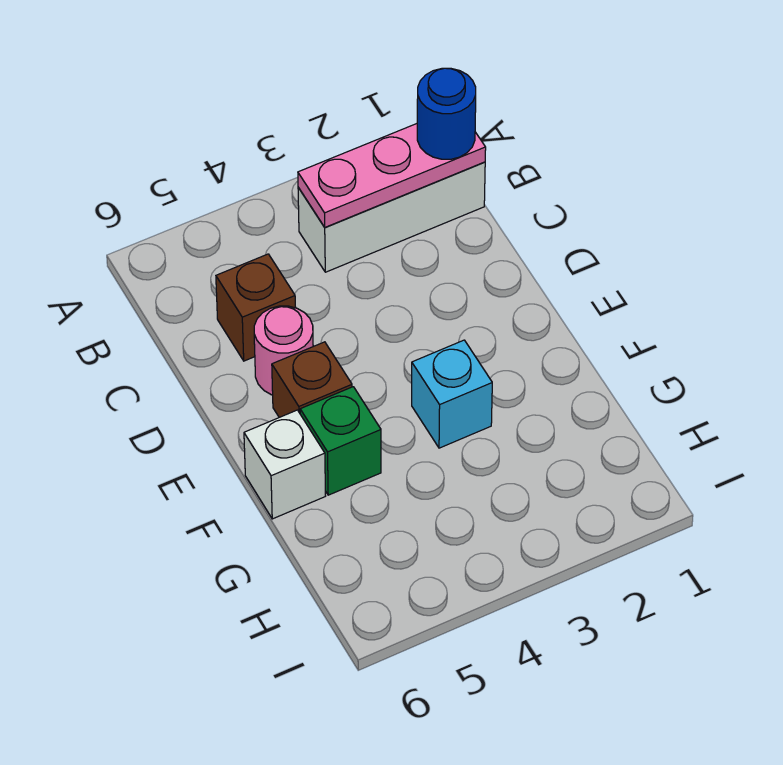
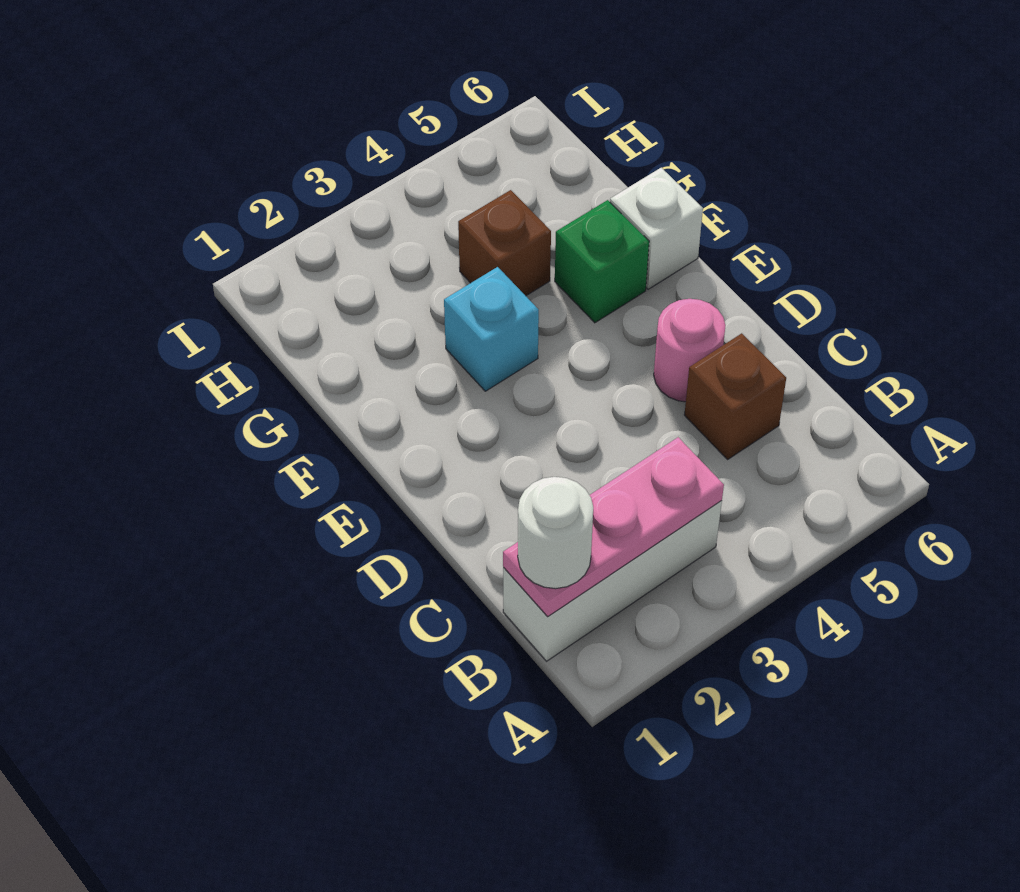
blue 1x1 round brick [417,68,476,159] -> white 1x1 round brick [518,477,593,589]
brown 1x1 brick [272,342,352,417] -> brown 1x1 brick moved to [458,190,551,296]

